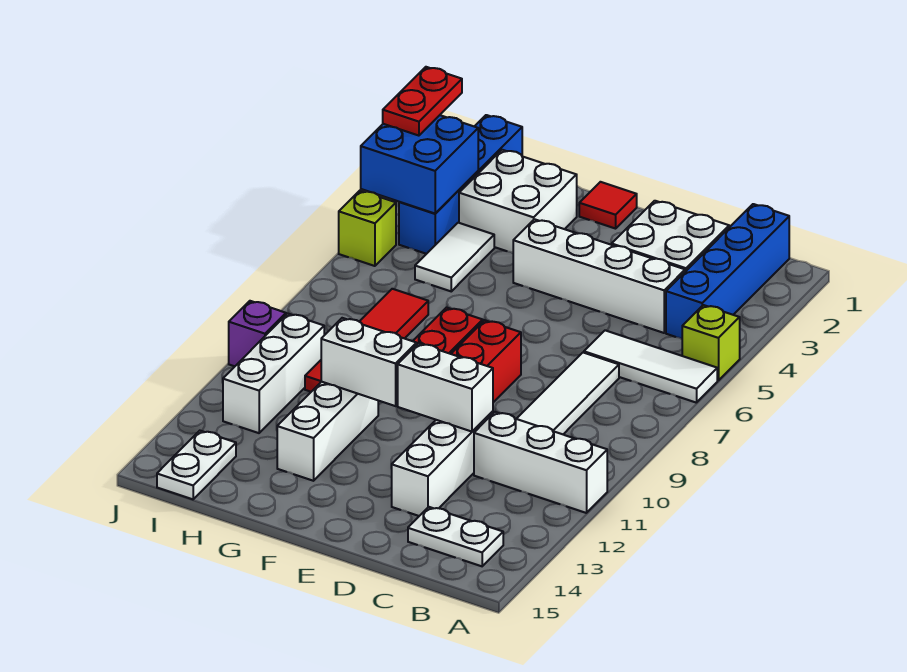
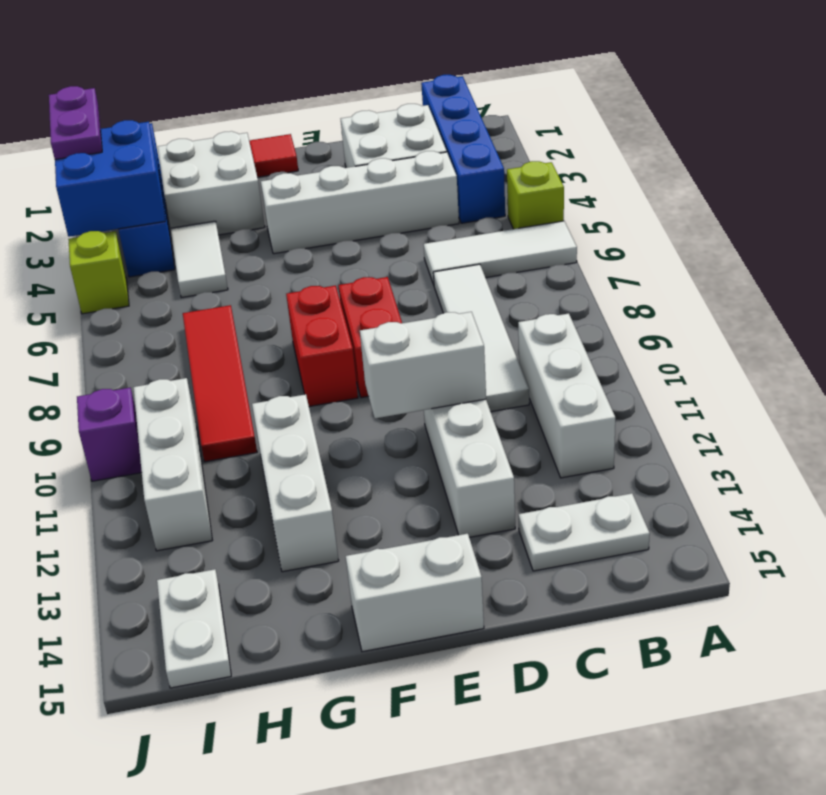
white 1x3 brick [474,412,607,513] -> white 1x3 brick turned to [518,313,615,478]
white 1x2 brick [321,318,417,406] -> white 1x2 brick moved to [346,534,484,652]
red 1x2 plate [383,67,462,136] -> purple 1x2 plate [49,86,102,160]

